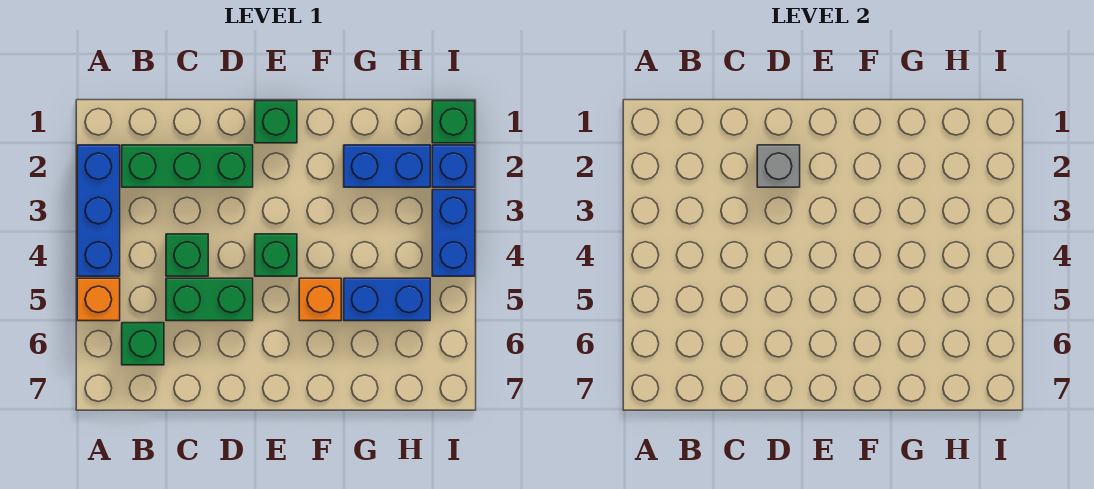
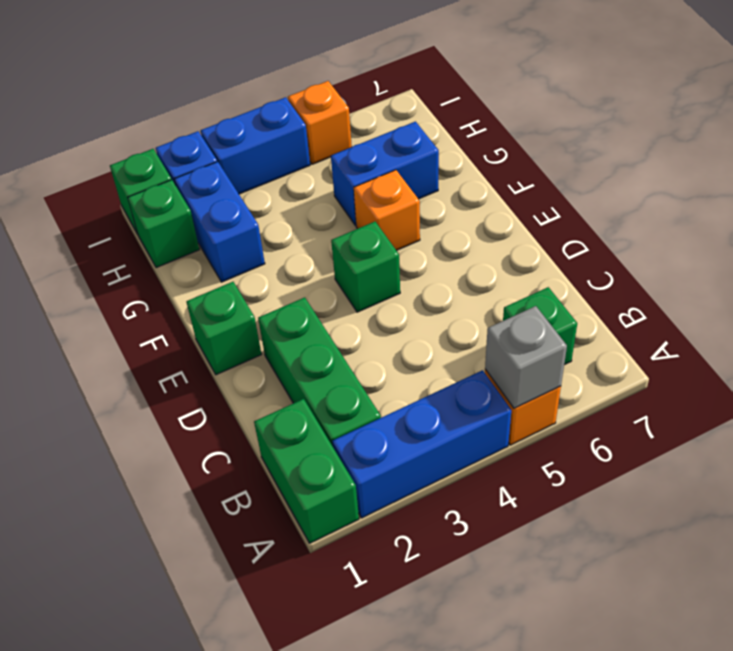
green 1x1 brick [166,234,208,276] -> green 1x1 brick moved to [128,180,199,268]
green 1x2 brick [166,278,253,321] -> green 1x2 brick moved to [254,399,359,543]
grey 1x1 brick [757,145,800,187] -> grey 1x1 brick moved to [485,306,567,408]
blue 1x2 brick [344,278,430,321] -> blue 1x2 brick turned to [331,122,439,226]
none -> orange 1x1 brick [288,81,352,164]

